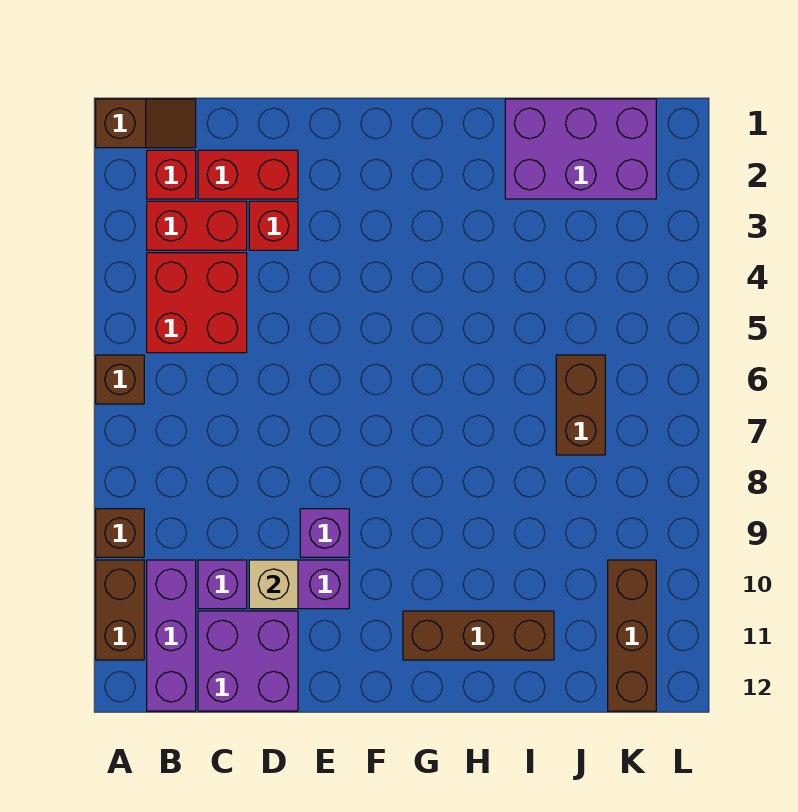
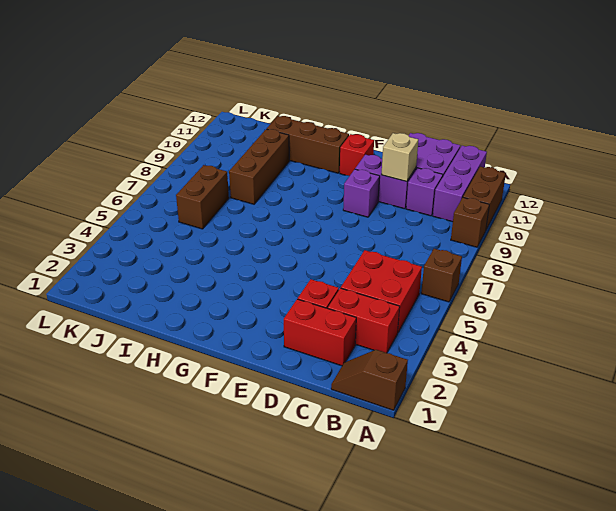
red 1x1 brick [147,150,196,199] -> red 1x1 brick moved to [340,134,374,176]
purple 2x3 brick [505,99,656,199] -> none
brown 1x3 brick [608,560,656,711] -> brown 1x3 brick moved to [229,129,289,204]

